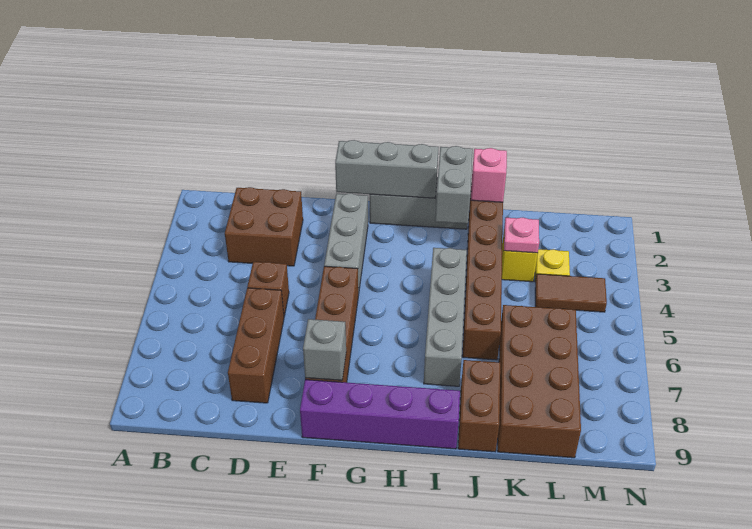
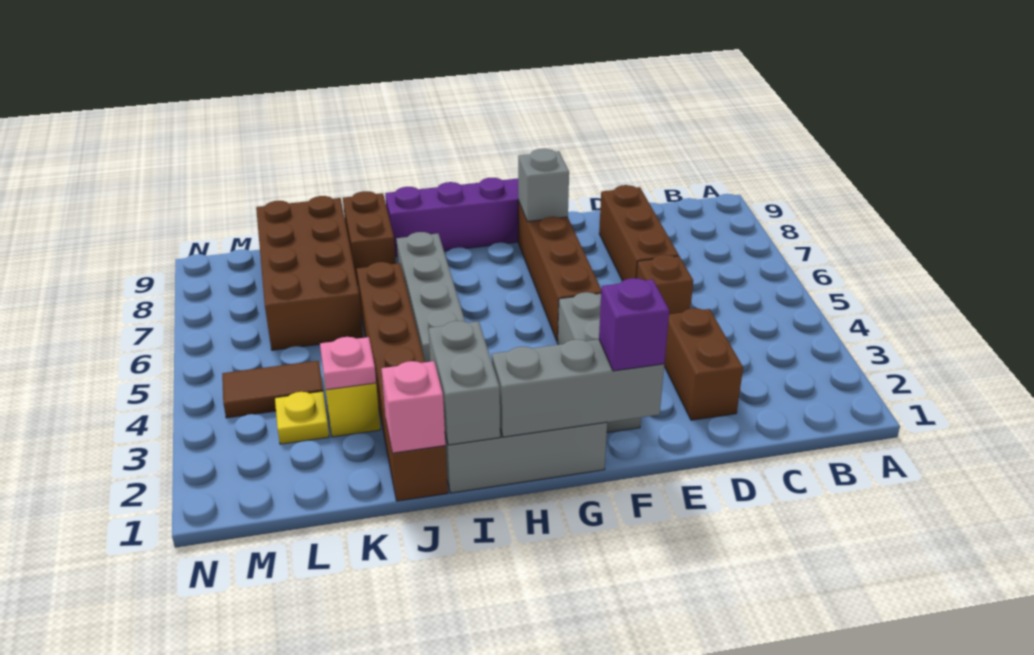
brown 2x2 brick [225,187,303,266] -> brown 1x2 brick [664,308,743,420]
none -> purple 1x1 brick [599,278,669,371]

